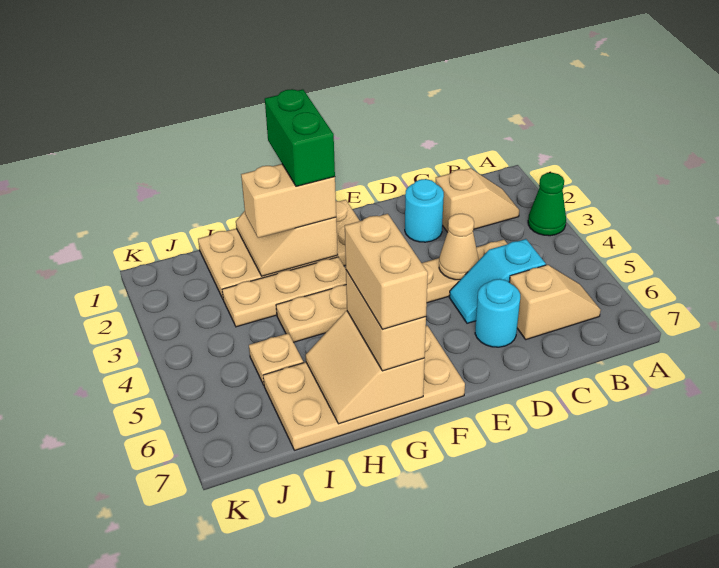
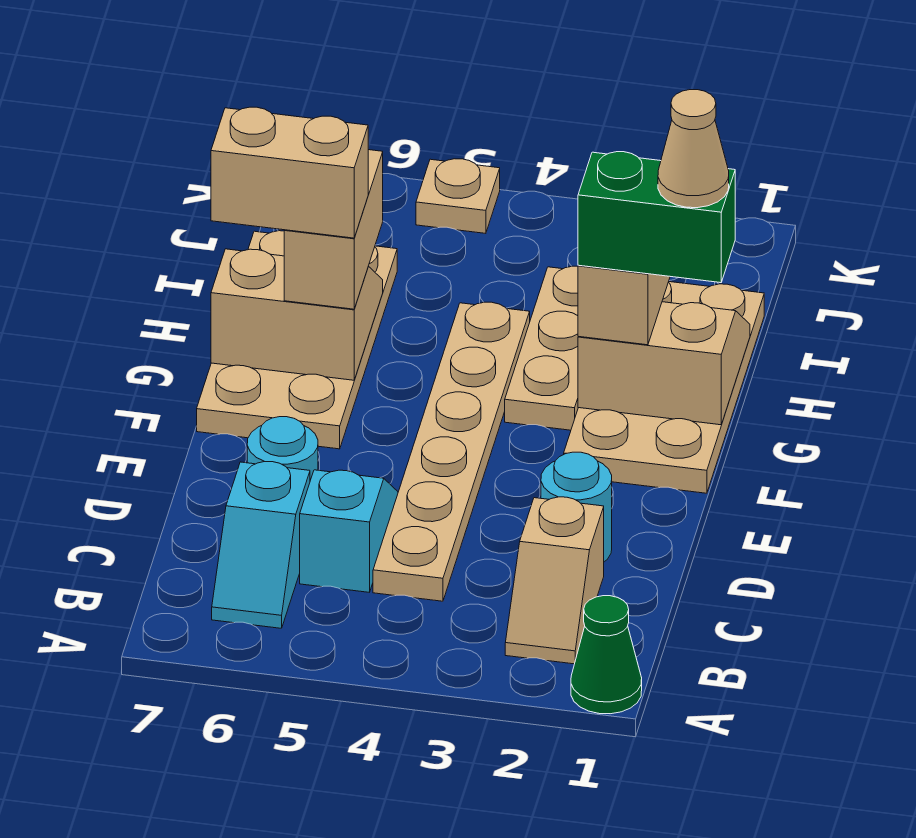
green 1x1 cone [528,173,566,236] -> green 1x1 cone moved to [571,596,642,714]
tan 1x2 slope [509,265,601,339] -> cyan 1x2 slope [212,462,310,628]
tan 1x1 cone [439,214,479,280] -> tan 1x1 cone moved to [658,90,729,208]
tan 1x2 brick [346,270,426,371] -> tan 1x2 brick turned to [284,150,383,309]
tan 1x1 plate [249,333,303,385] -> tan 1x1 plate moved to [416,159,500,233]

